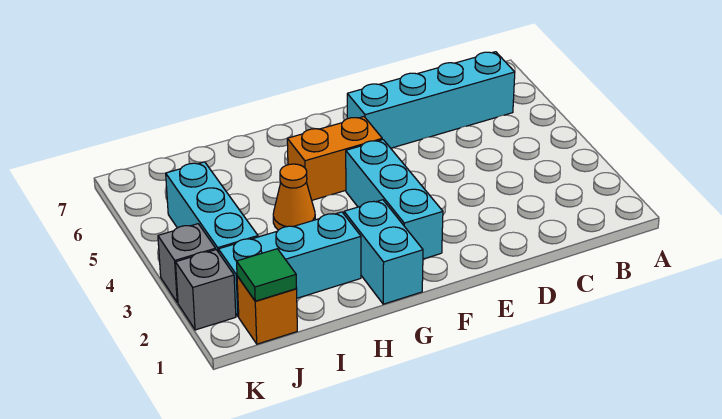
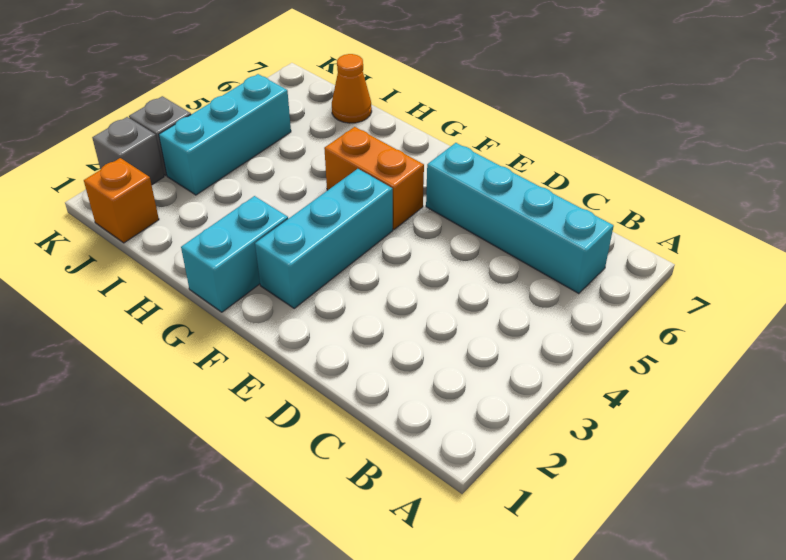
cyan 1x3 brick [219,212,361,317] -> none
orange 1x1 cone [273,164,315,230] -> orange 1x1 cone moved to [332,54,372,123]
green 1x1 tile [237,249,297,301] -> none

